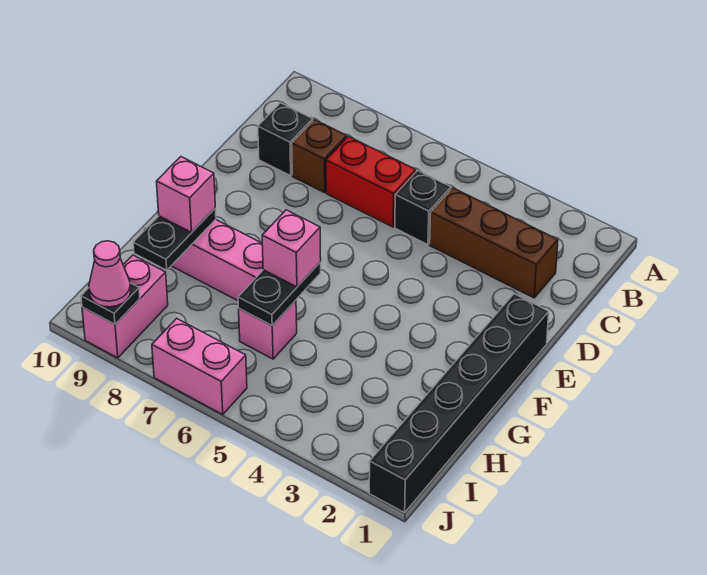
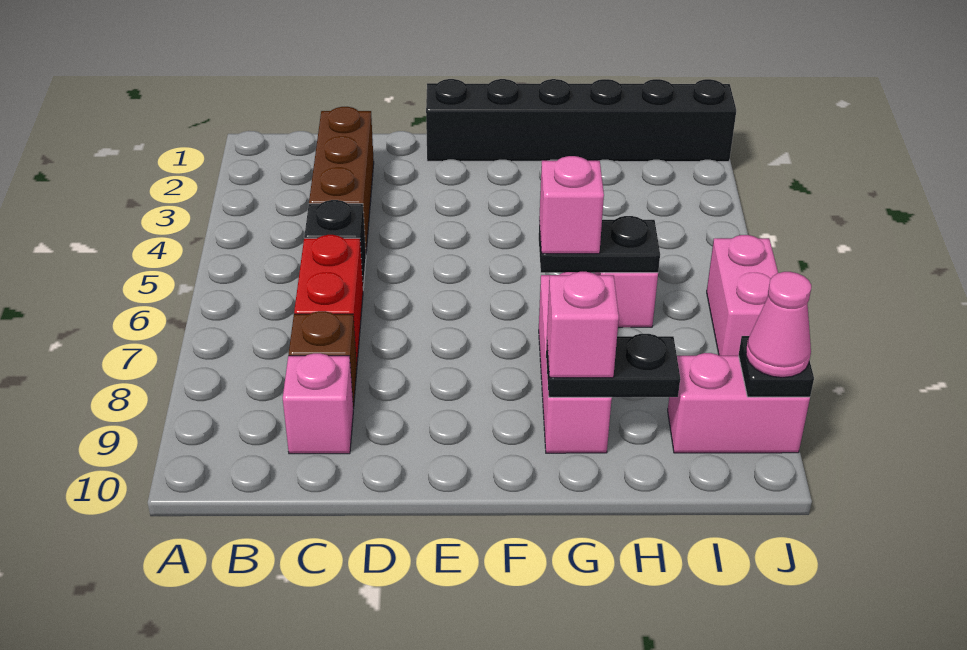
black 1x1 brick [258,103,313,176] -> pink 1x1 brick [283,353,353,454]

